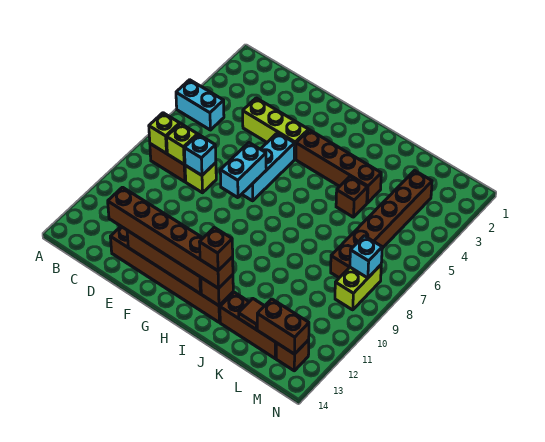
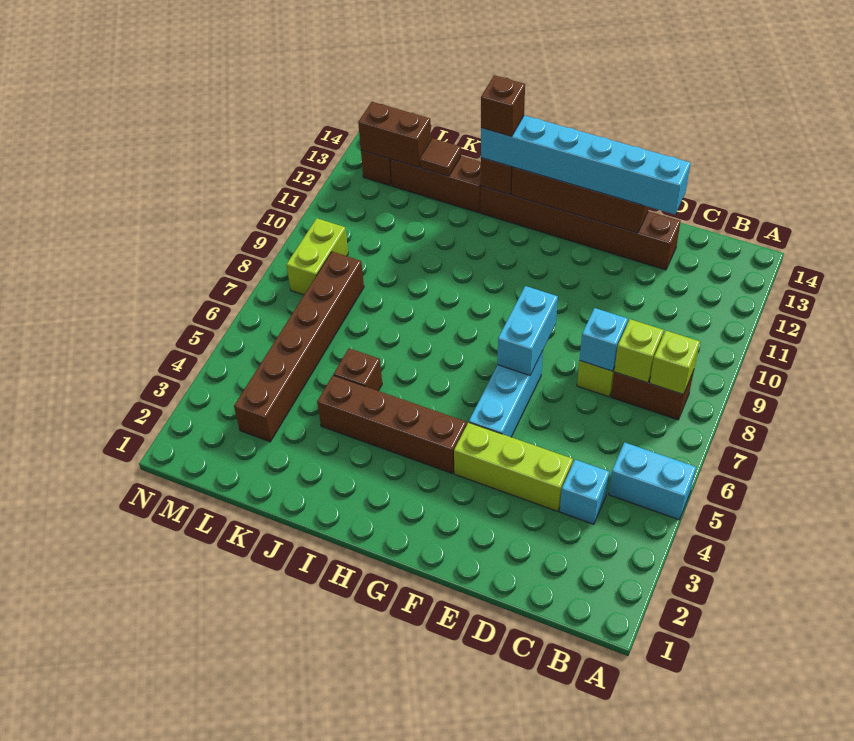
brown 1x6 brick [108,187,233,288] -> cyan 1x6 brick [481,115,691,215]
cyan 1x1 brick [350,236,382,278] -> cyan 1x1 brick moved to [560,460,609,524]

